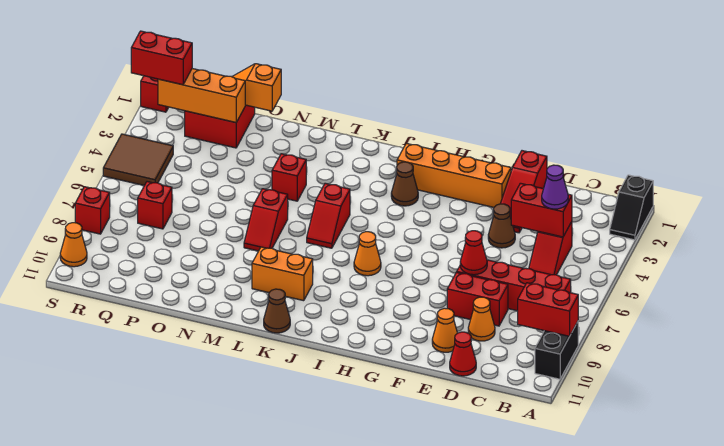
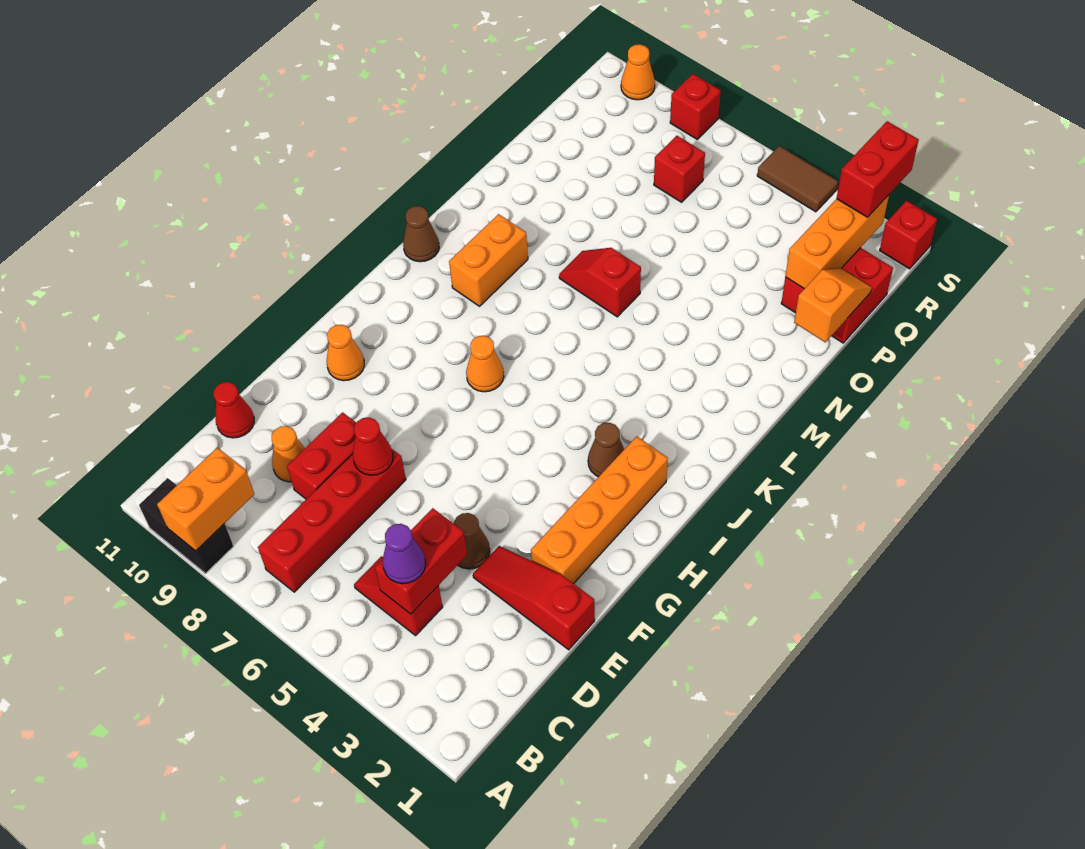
black 1x2 slope [610,175,653,240] -> none
red 1x2 brick [518,283,578,336] -> orange 1x2 brick [157,448,254,551]
orange 1x1 cone [432,308,457,352] -> orange 1x1 cone moved to [327,325,364,381]
red 1x2 slope [307,183,350,248] -> none
red 1x1 brick [272,154,306,201] -> none
brown 2x2 tile [103,134,173,186] -> brown 1x2 tile [757,146,838,212]

